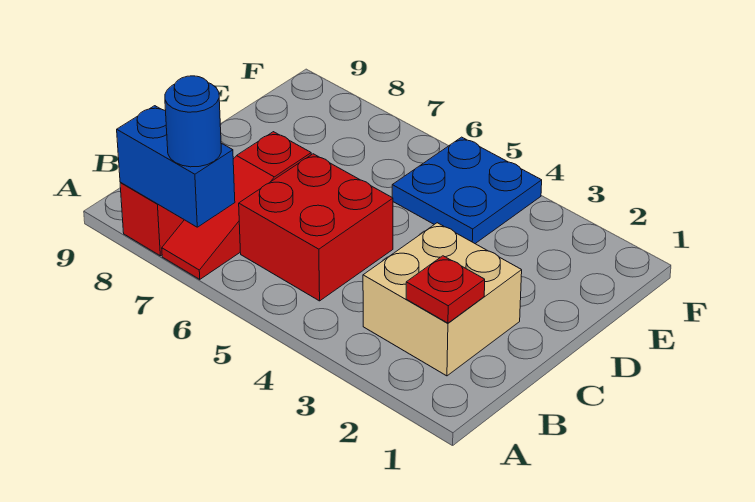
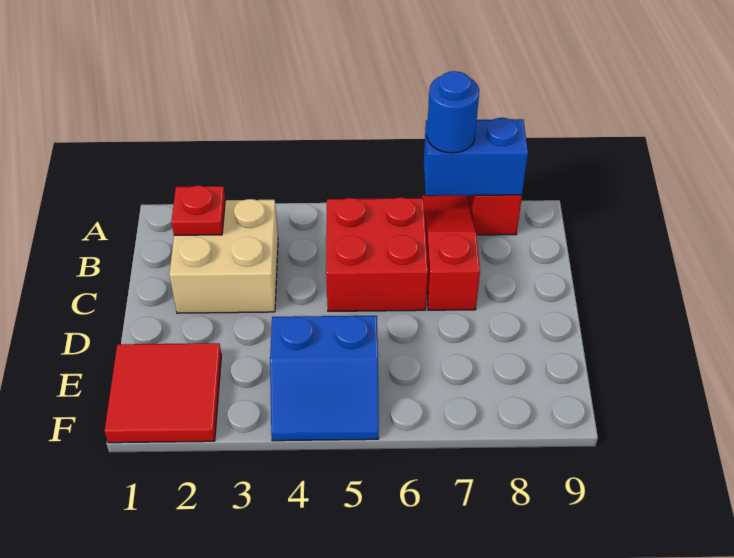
none -> red 2x2 tile [105,343,221,443]
blue 2x2 plate [392,137,542,244] -> blue 2x2 slope [270,316,379,441]

